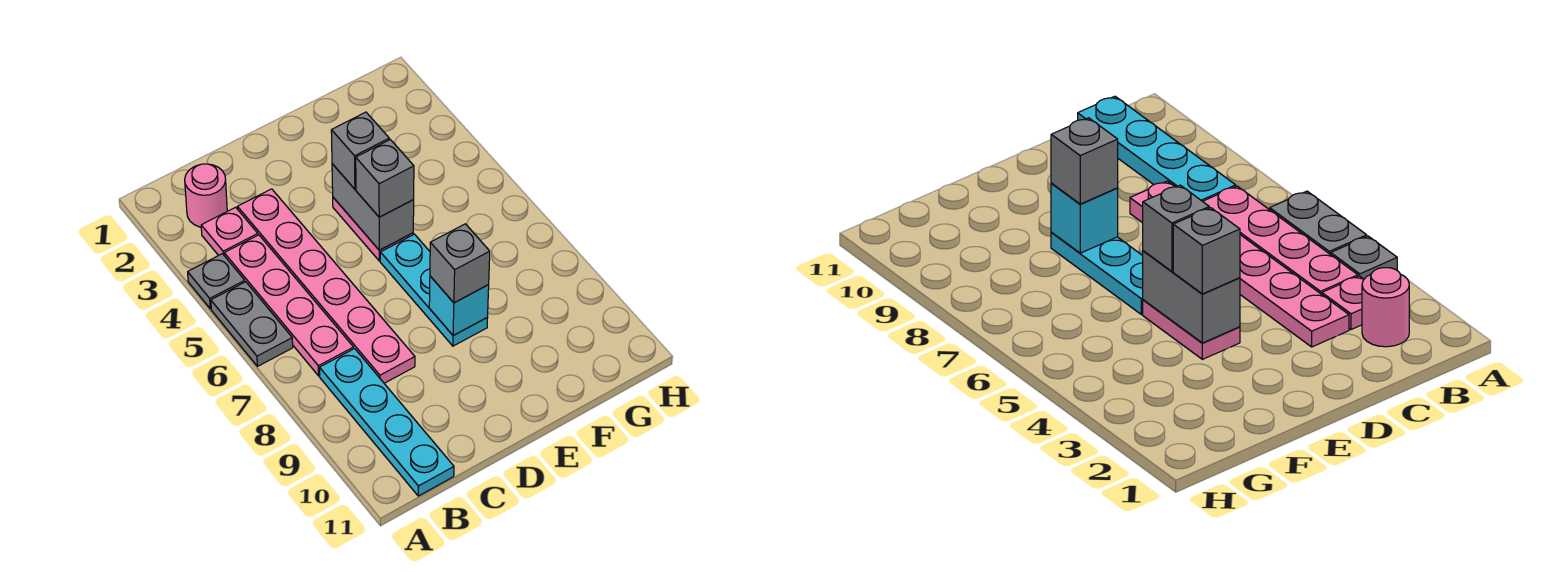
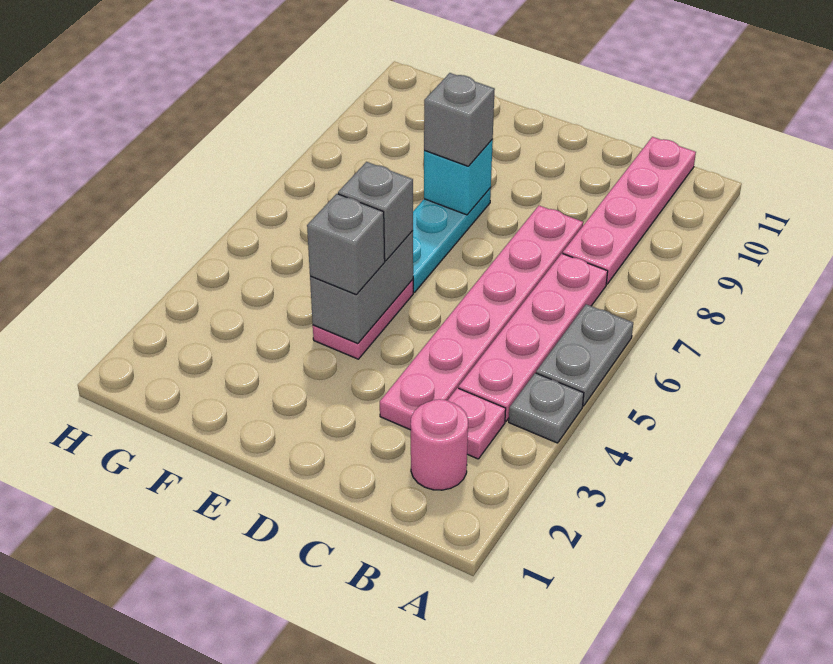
cyan 1x4 plate [320,349,454,496] -> pink 1x4 plate [563,137,696,284]

